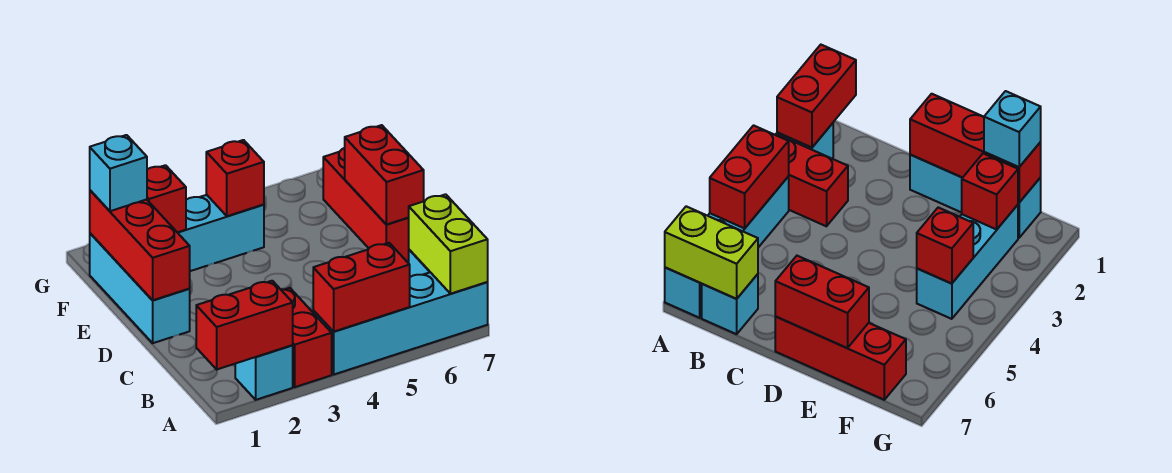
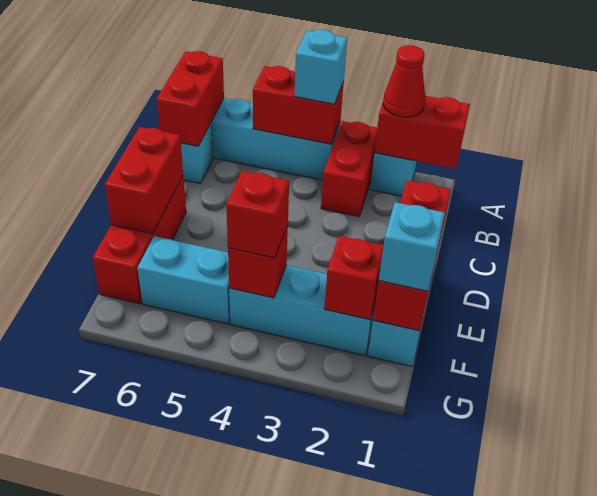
none -> red 1x1 cone [383,45,425,117]
none -> cyan 1x1 brick [294,30,347,104]
lime 1x2 brick [409,194,488,294] -> red 1x2 brick [157,51,224,146]
none -> red 1x1 brick [226,171,289,258]
none -> cyan 1x2 brick [137,236,230,324]

